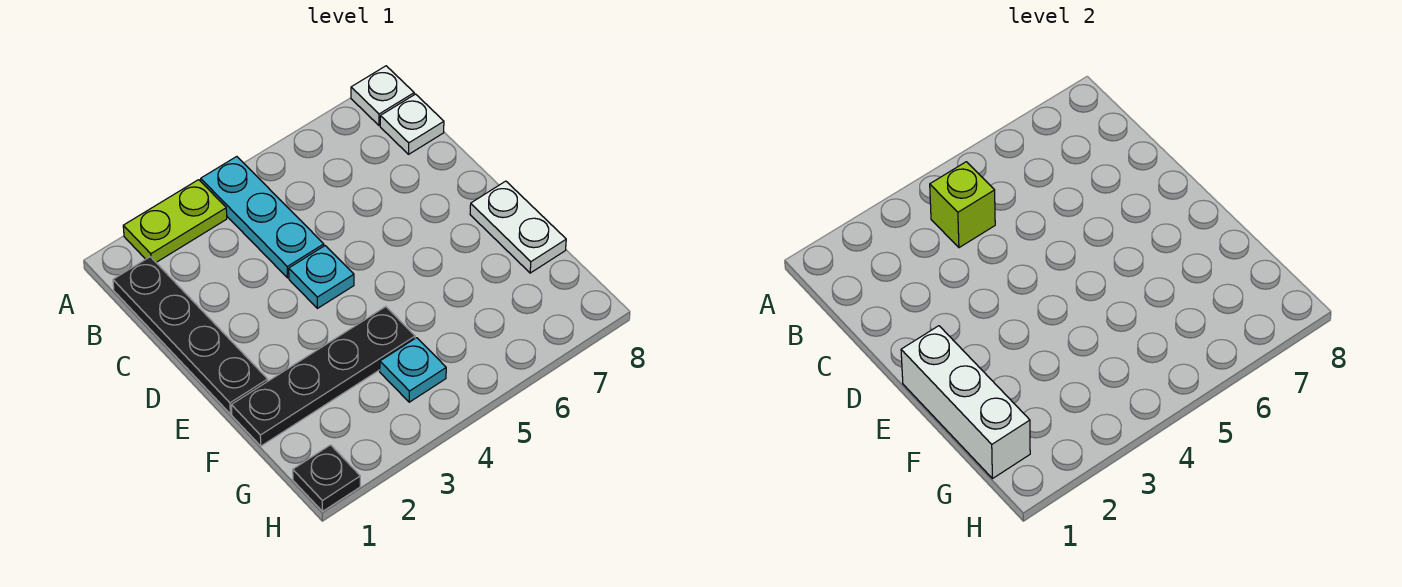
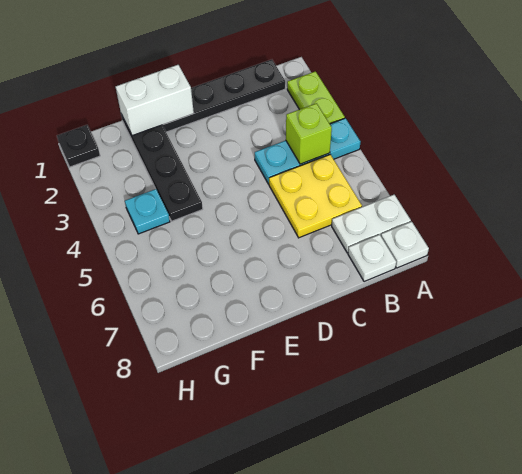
none -> yellow 2x2 plate [269,155,362,238]
cyan 1x1 plate [289,246,354,308] -> none
white 1x3 brick [901,326,1030,479] -> white 1x2 brick [116,65,194,136]
white 1x2 plate [470,181,566,273] -> white 1x2 plate moved to [332,195,411,253]

